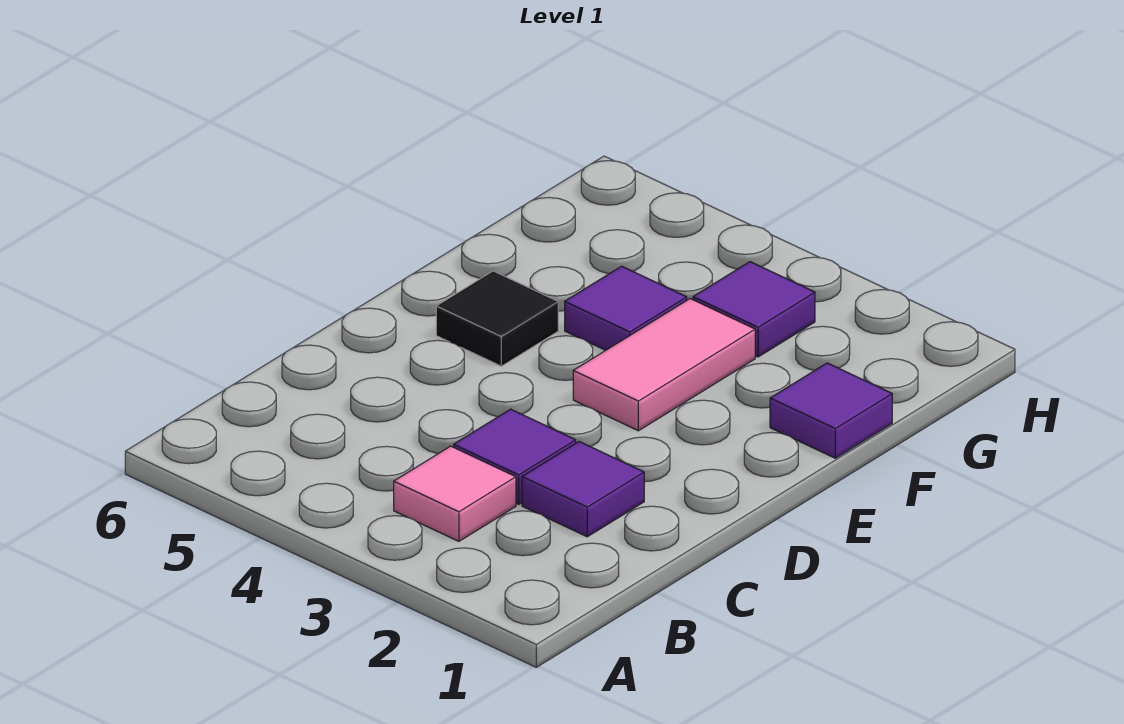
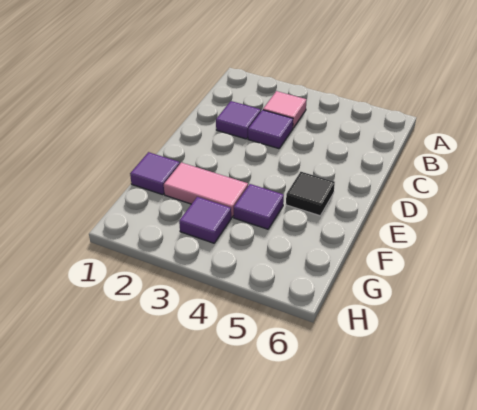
pink 1x2 tile [573,299,755,431] -> pink 1x2 tile turned to [164,162,248,217]

